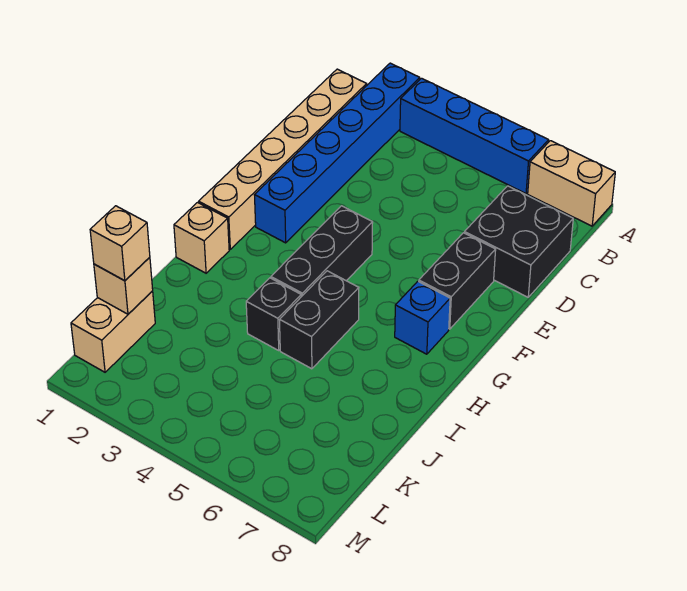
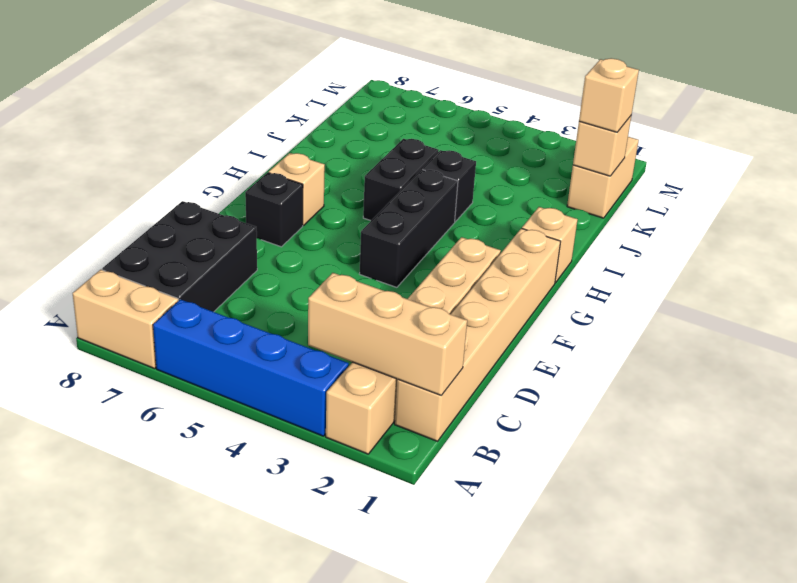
blue 1x6 brick [255,63,420,243] -> tan 1x6 brick [326,237,501,454]
none -> tan 1x3 brick [308,273,467,395]
black 2x2 brick [464,186,573,297] -> black 2x3 brick [102,201,257,312]
black 1x2 brick [419,233,496,329] -> black 1x1 brick [245,173,303,247]
blue 1x1 brick [395,281,450,354] -> tan 1x1 brick [269,153,325,225]

